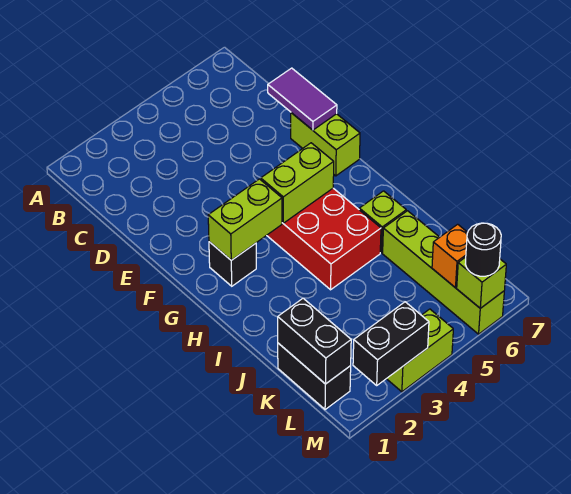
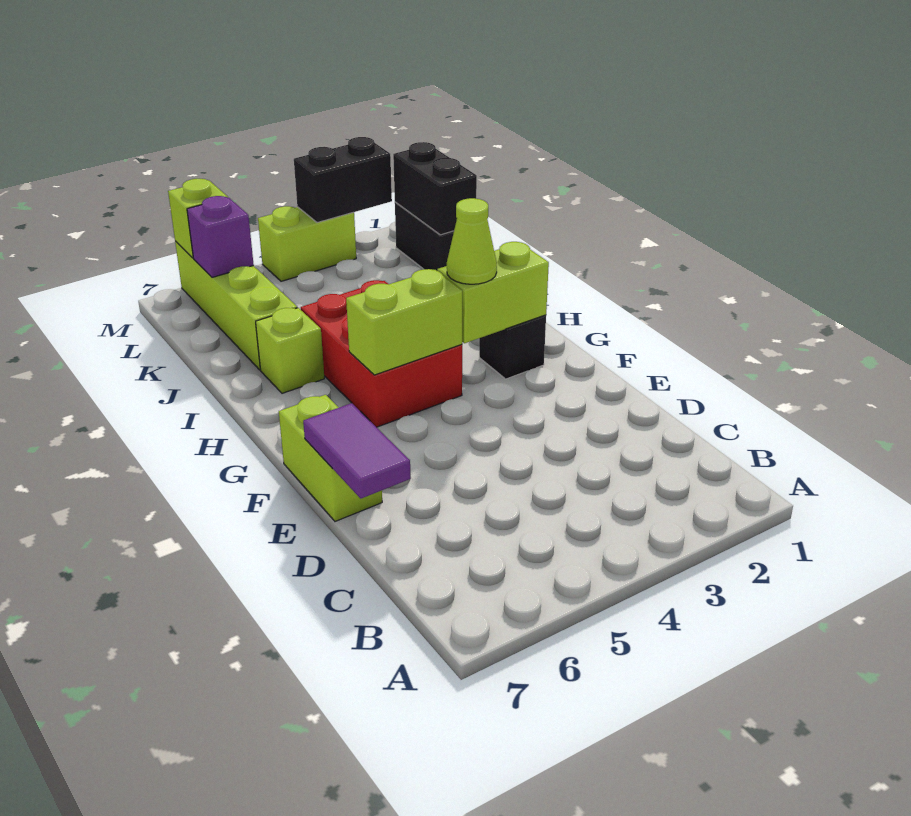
none -> lime 1x1 cone [447,198,497,284]
orange 1x1 brick [432,224,468,288] -> purple 1x1 brick [187,196,254,277]
black 1x1 round brick [465,223,501,276] -> none

